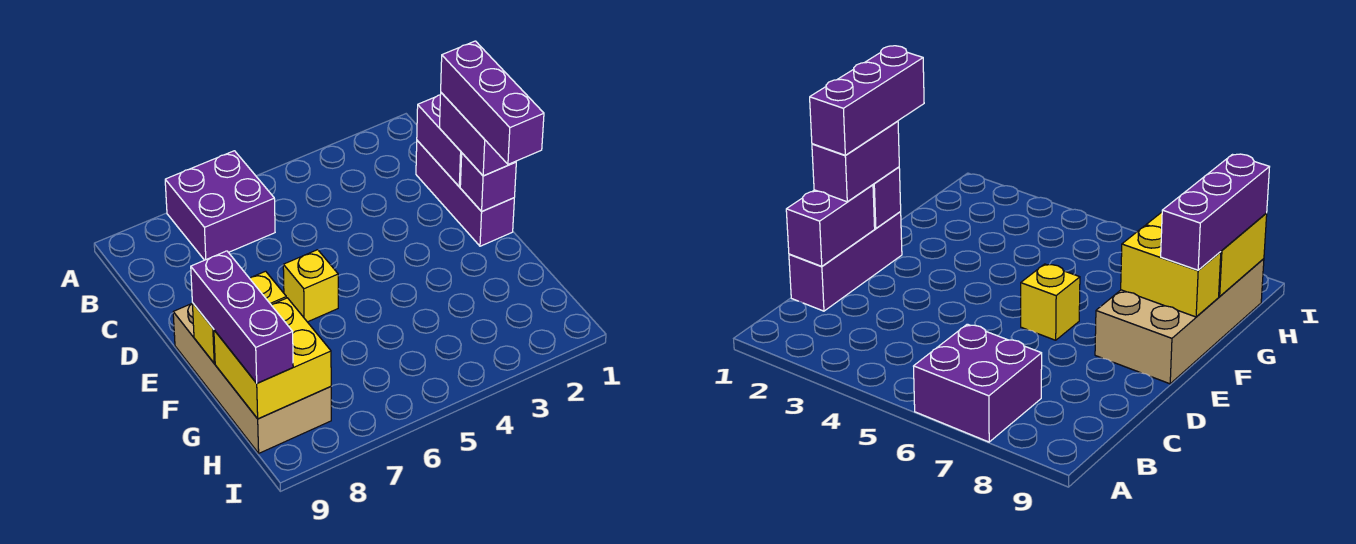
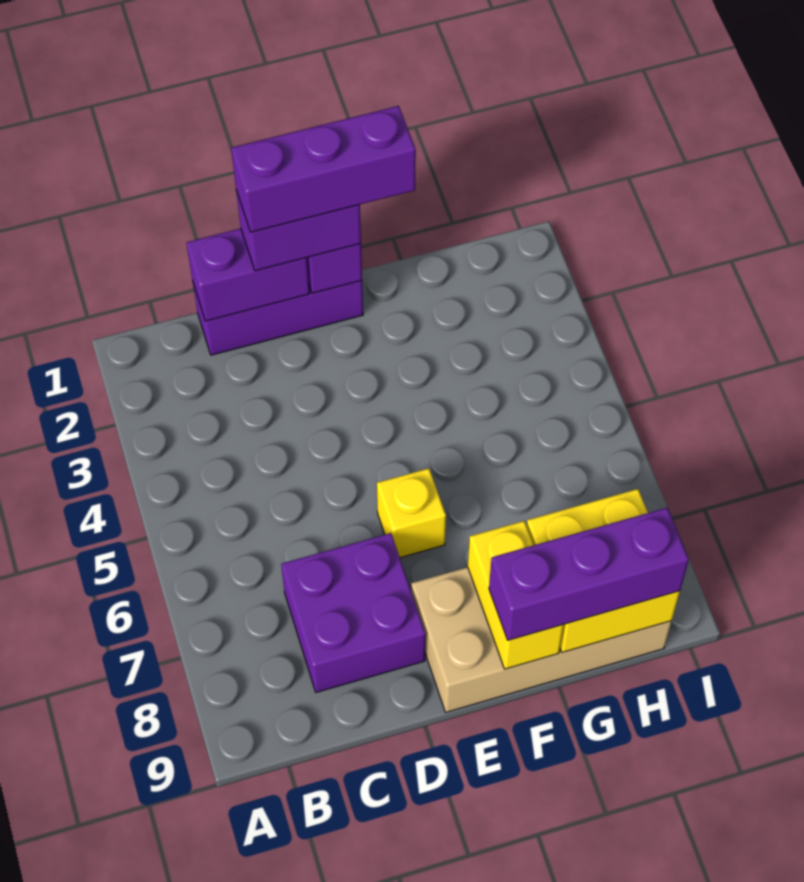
purple 2x2 brick [165,151,275,260] -> purple 2x2 brick moved to [281,533,426,692]

